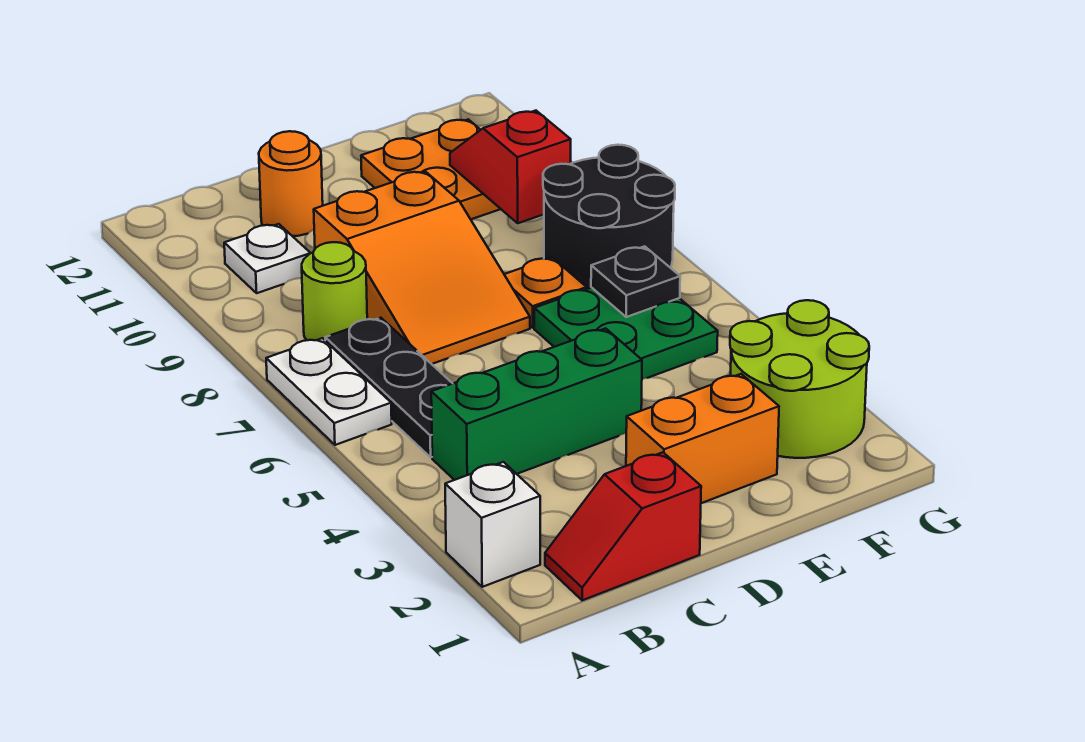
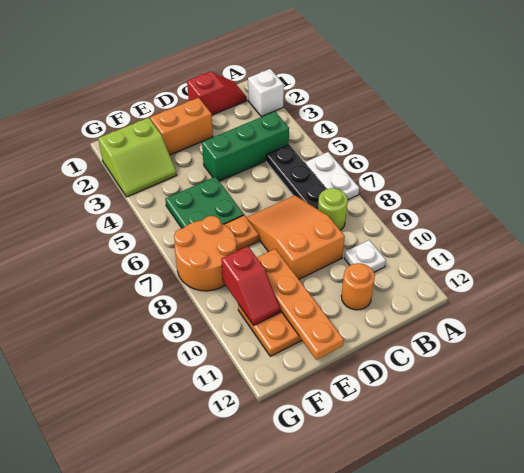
none -> orange 1x4 plate [257,249,344,360]
lime 2x2 round brick [730,300,869,458] -> lime 2x2 slope [98,118,177,197]
black 1x1 plate [591,246,680,317] -> none
black 2x2 round brick [543,145,675,289] -> orange 2x2 round brick [174,216,236,291]

